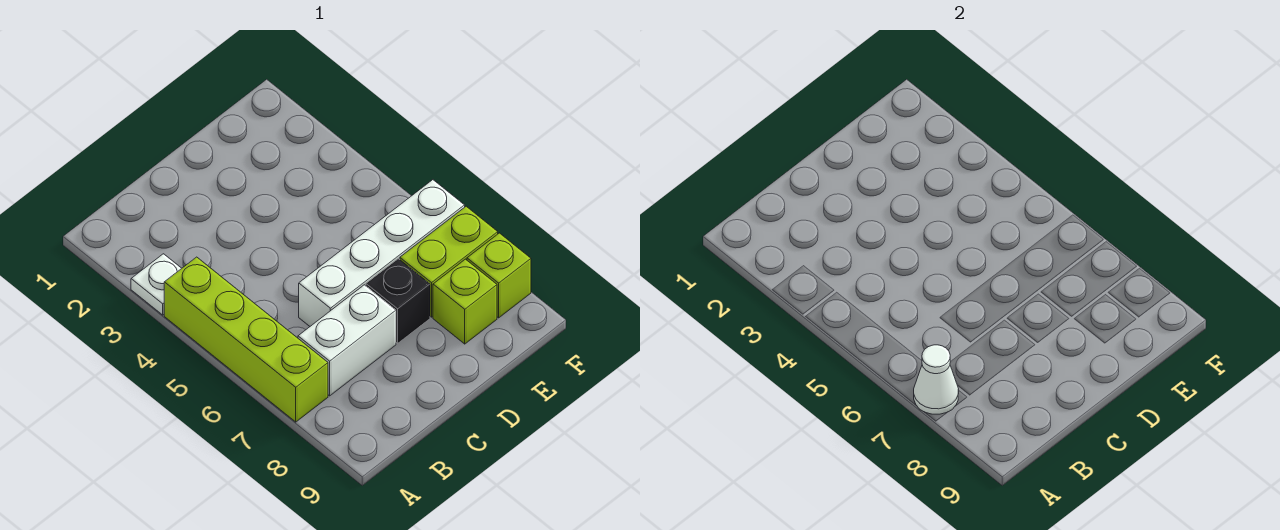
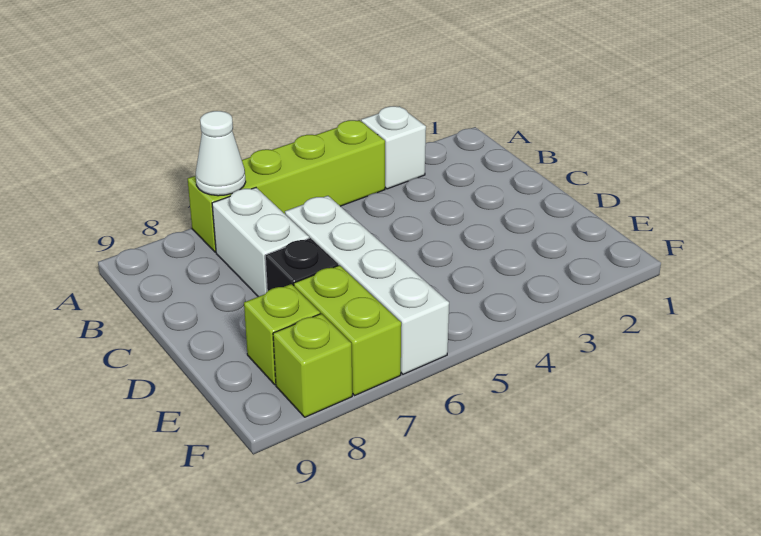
white 1x1 plate [131,254,182,315] -> white 1x1 brick [361,106,426,189]

